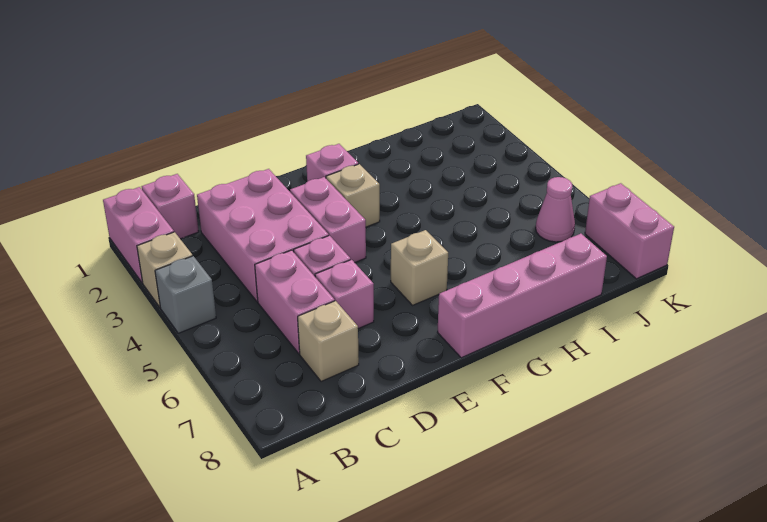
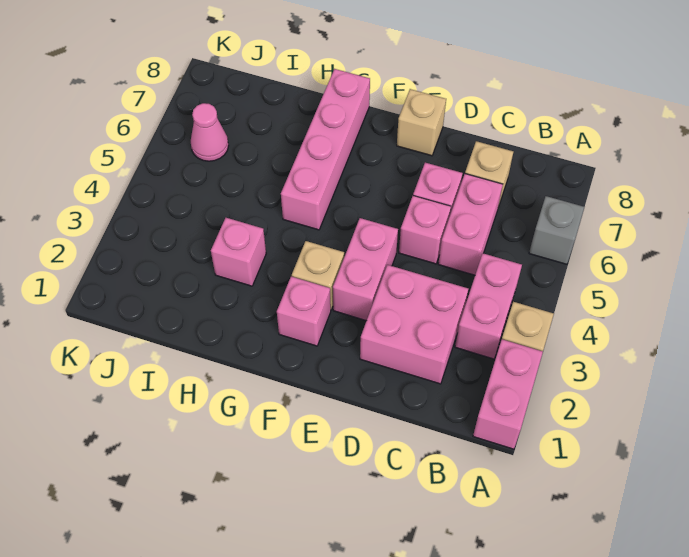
grey 1x1 brick [155,256,216,333] -> grey 1x1 brick moved to [529,196,584,264]
pink 1x1 brick [142,174,199,239] -> pink 1x1 brick moved to [211,218,266,286]
pink 2x3 brick [197,169,329,302] -> pink 2x2 brick [360,265,468,384]
tan 1x1 brick [391,230,448,305] -> tan 1x1 brick moved to [397,89,446,156]
pink 1x4 brick [437,234,607,358] -> pink 1x4 brick turned to [281,69,370,230]
pink 1x2 brick [585,183,674,279] -> pink 1x2 brick moved to [455,253,522,359]

